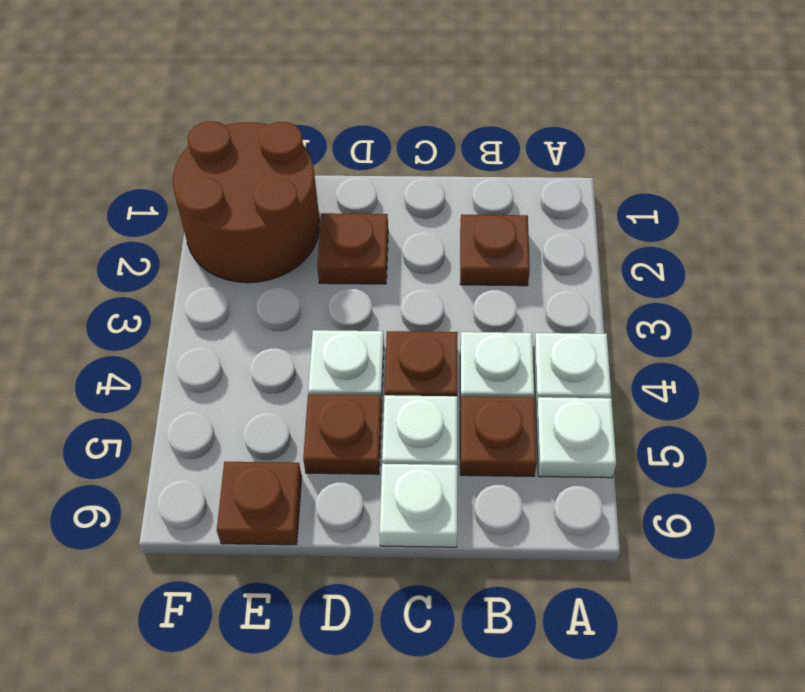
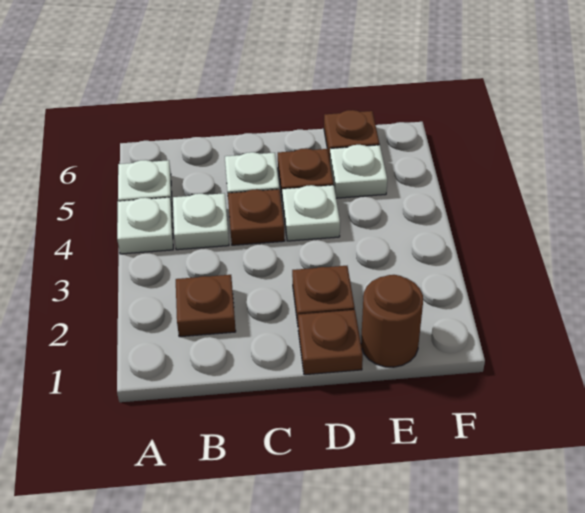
brown 1x1 plate [460,396,537,476] -> brown 1x1 plate moved to [298,310,363,375]
white 1x1 plate [379,464,457,547] -> white 1x1 plate moved to [330,145,387,198]
brown 2x2 round brick [173,121,320,283] -> brown 1x1 round brick [361,275,423,367]

